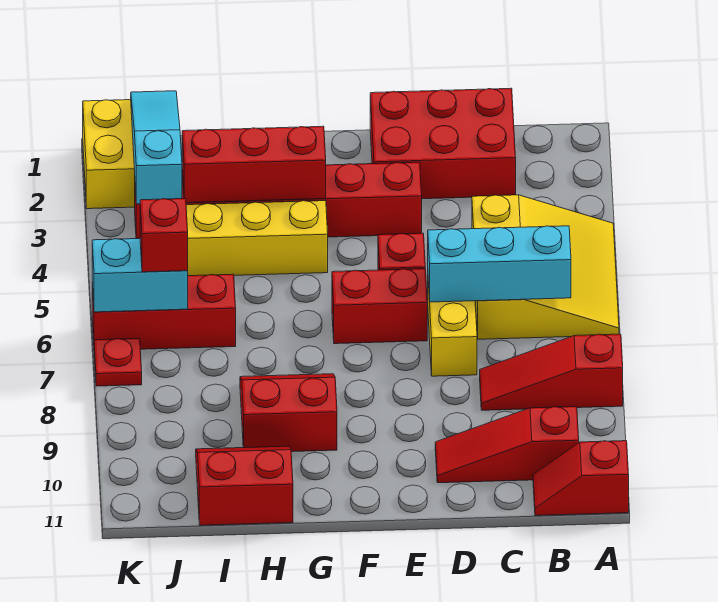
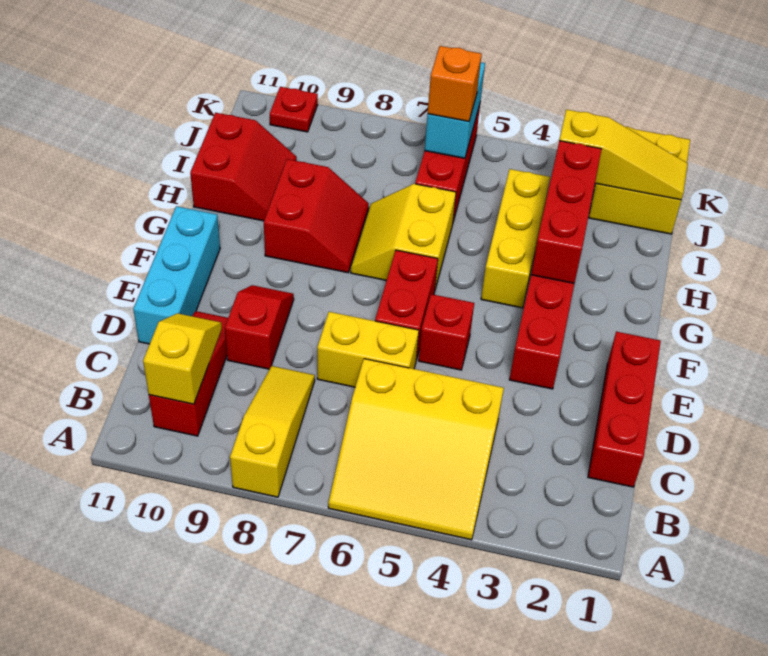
red 1x3 slope [480,334,623,410] -> yellow 1x3 slope [230,366,315,497]
red 1x2 slope [533,441,629,516] -> red 1x2 slope moved to [225,285,294,369]
cyan 1x3 brick [428,226,571,302] -> cyan 1x3 brick moved to [133,206,220,344]
none -> yellow 1x2 slope [143,313,222,404]
red 2x3 brick [370,88,516,199] -> red 1x3 brick [588,332,661,487]
none -> yellow 2x2 slope [351,184,456,289]
cyan 1x3 slope [131,91,182,204] -> yellow 1x3 slope [559,109,688,200]
red 1x1 brick [140,199,188,272] -> orange 1x1 brick [428,46,482,121]
red 1x1 plate [94,339,142,386] -> red 1x1 plate moved to [270,87,318,132]

